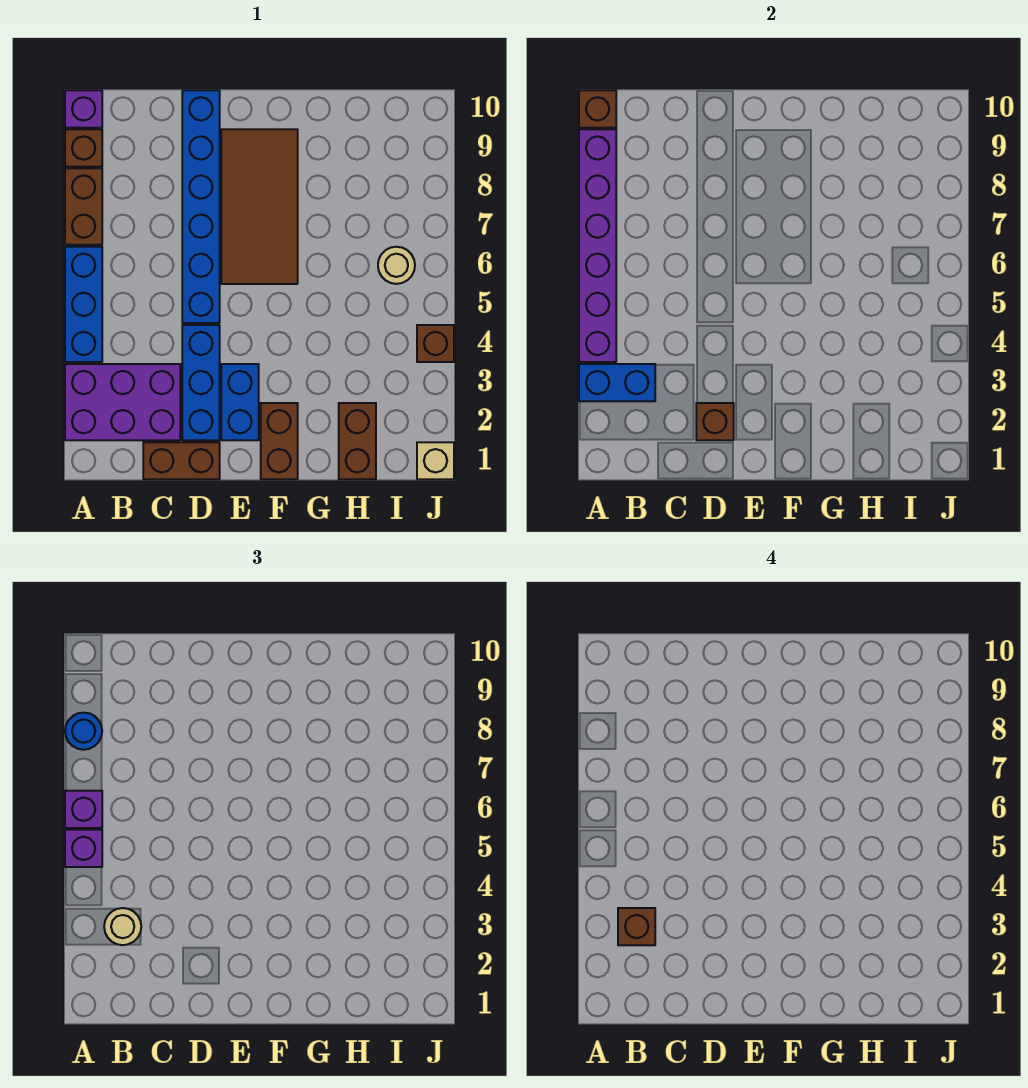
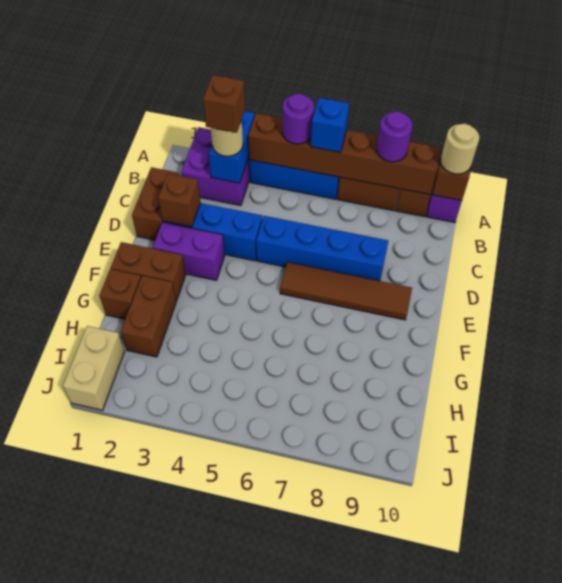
purple 2x3 brick [65,364,180,440] -> purple 2x2 brick [181,127,250,206]
purple 1x6 brick [579,129,616,362] -> brown 1x6 brick [248,113,441,195]
purple 1x1 brick [65,830,102,867] -> purple 1x1 round brick [282,94,314,144]
purple 1x1 brick [65,791,102,828] -> blue 1x1 brick [311,98,349,152]
blue 1x1 round brick [65,713,102,750] -> purple 1x1 round brick [377,112,412,162]
blue 1x6 brick [182,90,220,323] -> blue 1x4 brick [256,216,388,281]
blue 1x2 brick [221,364,259,440] -> purple 1x2 brick [153,222,225,280]
brown 2x4 tile [221,129,298,284] -> brown 1x4 tile [280,262,412,320]
brown 1x2 brick [339,403,376,479] -> brown 1x2 brick turned to [121,276,176,357]
tan 1x1 round brick [378,247,415,284] -> tan 1x1 round brick moved to [441,124,479,174]
tan 1x1 brick [417,442,454,479] -> tan 1x2 brick [63,326,125,410]
brown 1x1 brick [417,325,454,362] -> brown 1x1 brick moved to [99,269,141,319]

